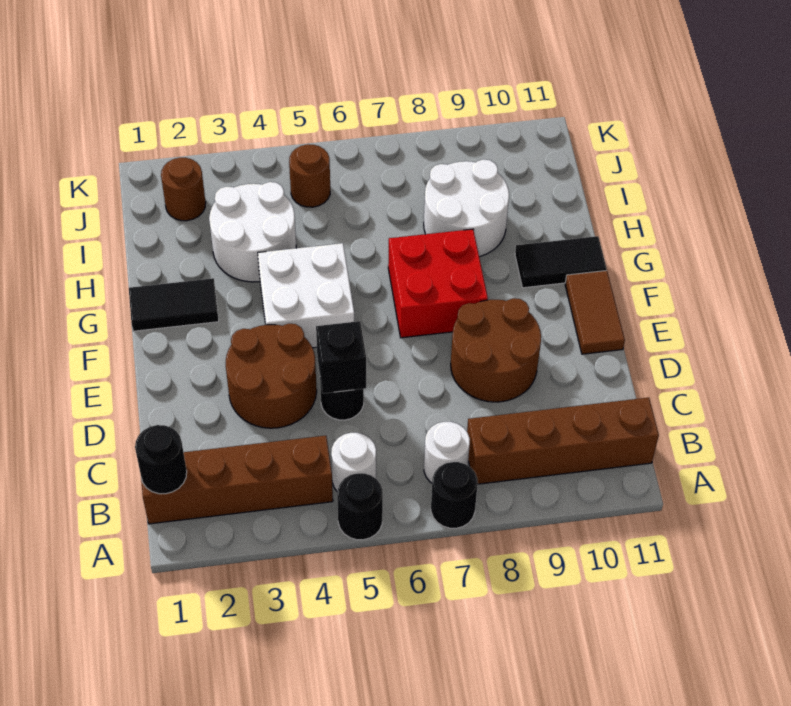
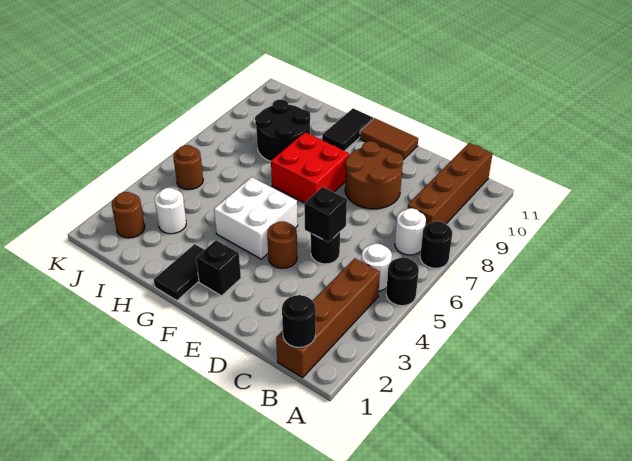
brown 2x2 round brick [226,324,317,428] -> brown 1x1 round brick [267,221,297,268]
none -> black 1x1 brick [196,240,241,296]
white 2x2 round brick [209,182,296,282] -> white 1x1 round brick [155,188,186,234]
white 2x2 round brick [424,160,509,257] -> black 2x2 round brick [255,99,310,161]

